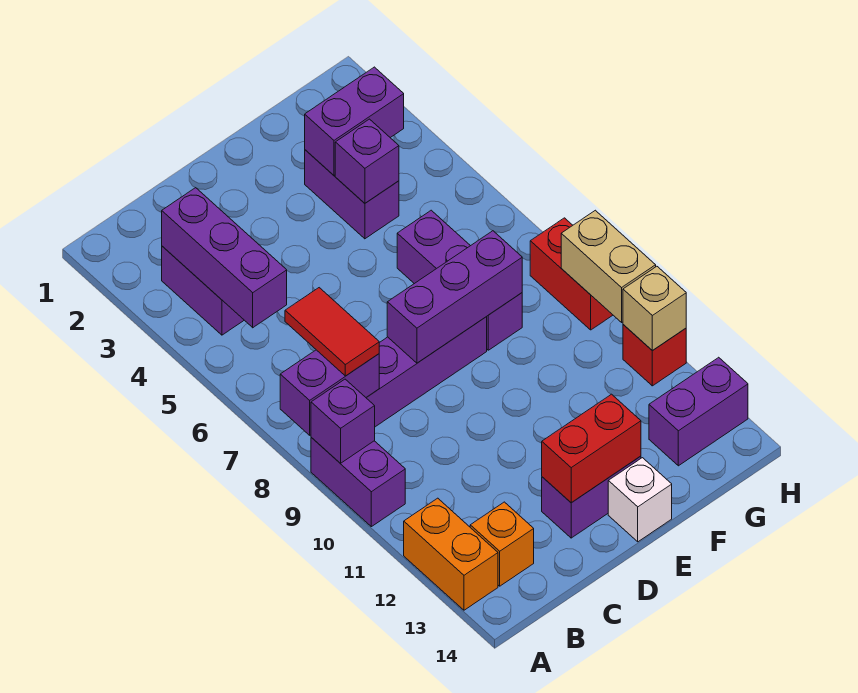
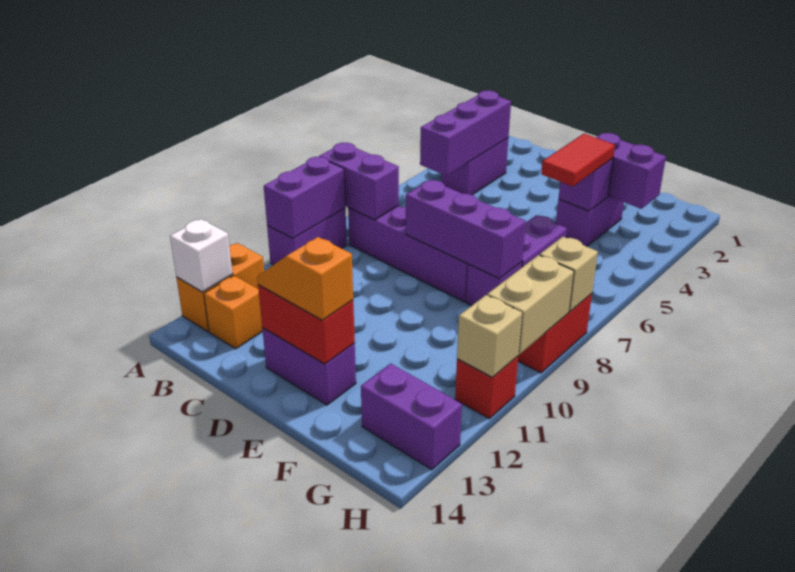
purple 1x1 brick [311,379,375,463] -> purple 1x2 brick [264,157,345,238]
red 1x2 tile [285,288,379,376] -> red 1x2 tile moved to [541,134,615,187]
none -> orange 1x2 slope [257,237,353,320]
white 1x1 brick [608,458,672,542] -> white 1x1 brick moved to [170,219,233,292]
none -> tan 1x1 brick [540,237,598,312]

